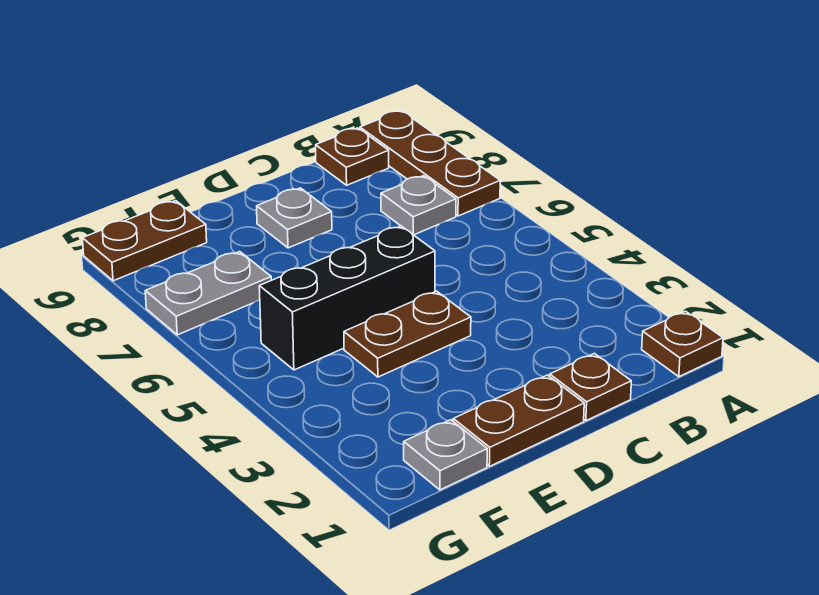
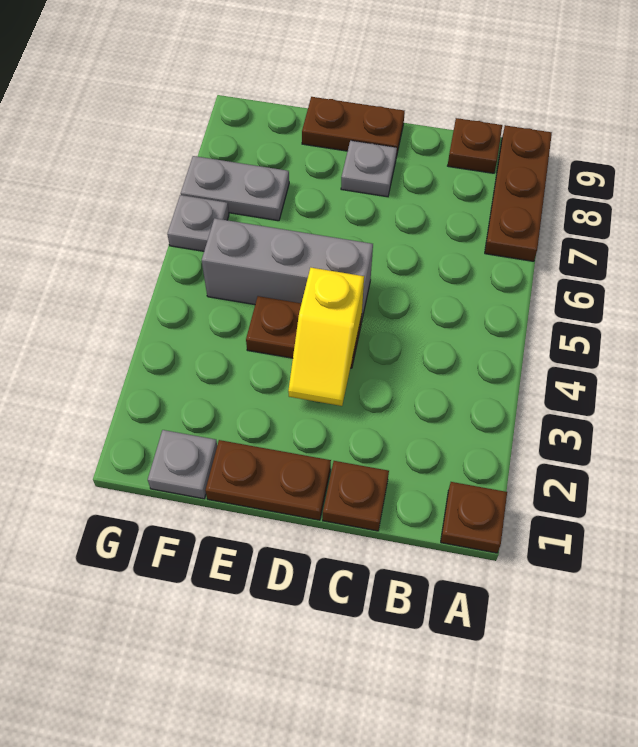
grey 1x1 plate [381,176,456,235] -> grey 1x1 plate moved to [167,195,229,251]
none -> yellow 1x2 slope [288,268,364,406]
black 1x3 brick [259,226,435,370] -> grey 1x3 brick [202,218,373,322]
brown 1x2 plate [82,201,207,281] -> brown 1x2 plate moved to [302,97,405,157]

